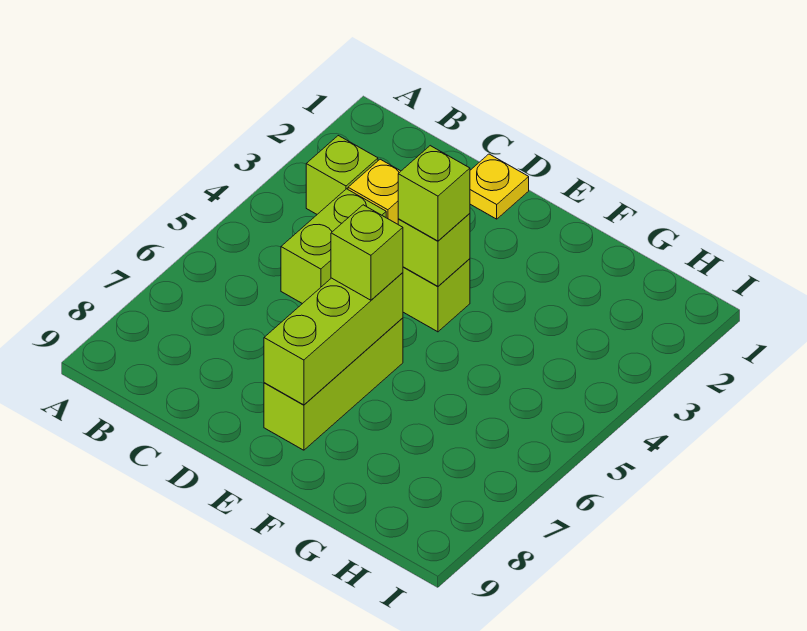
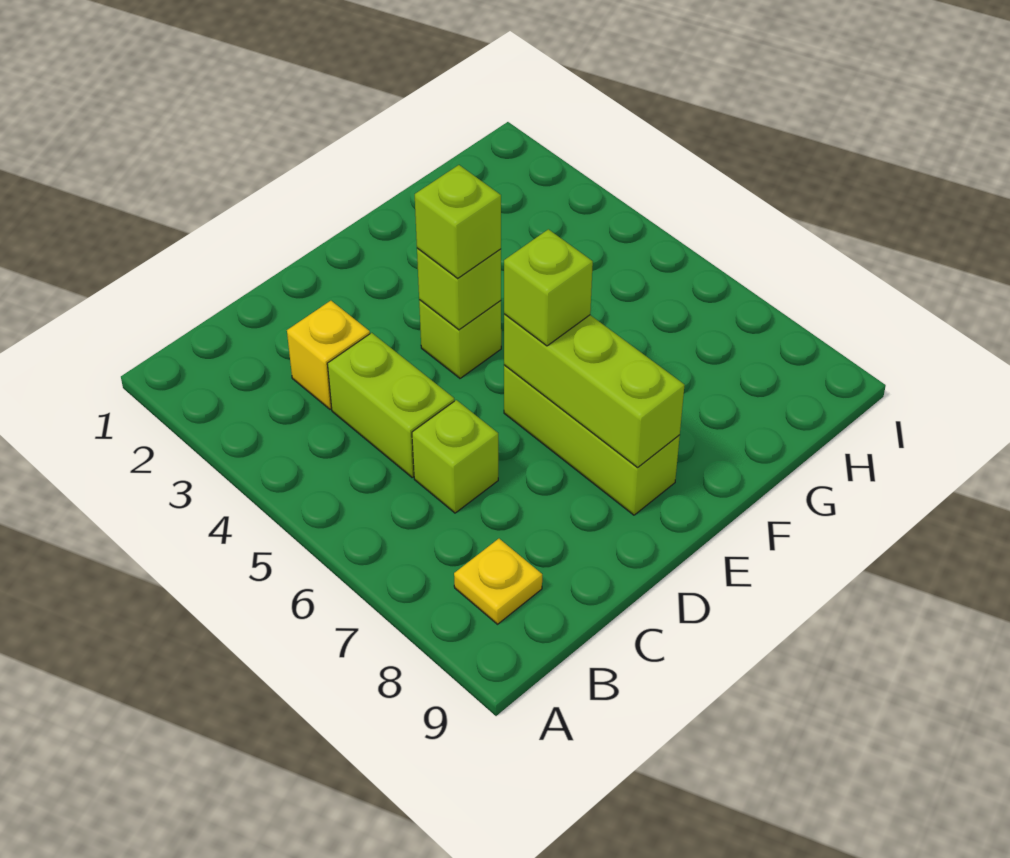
lime 1x1 brick [306,136,378,214] -> lime 1x1 brick moved to [412,400,498,513]
yellow 1x1 plate [470,154,529,219] -> yellow 1x1 plate moved to [454,539,542,624]

